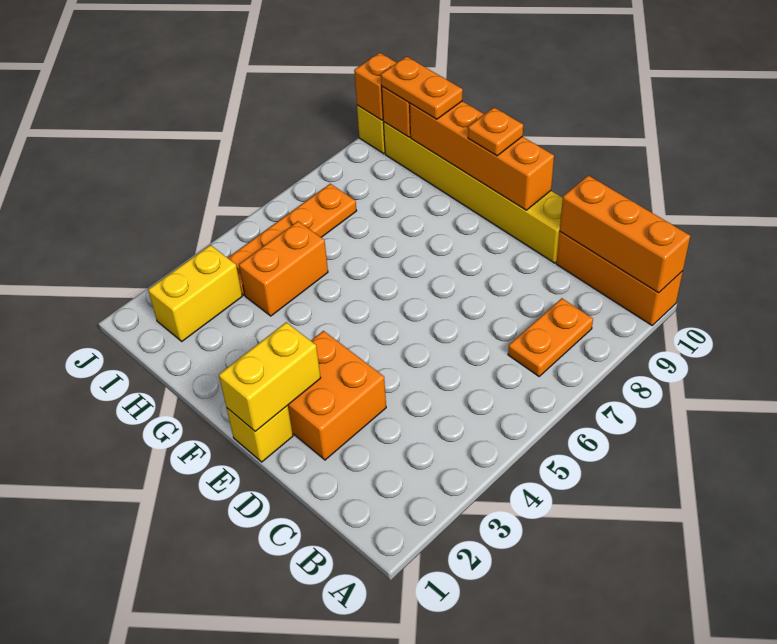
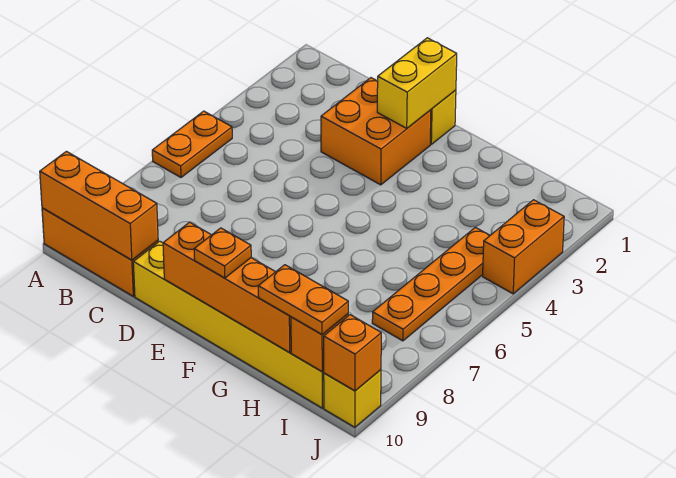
orange 1x2 plate [508,298,593,376] -> orange 1x2 plate moved to [152,111,232,177]
orange 1x2 brick [239,221,328,316] -> orange 1x2 brick moved to [483,200,564,294]
yellow 1x2 brick [148,245,242,341] -> none

